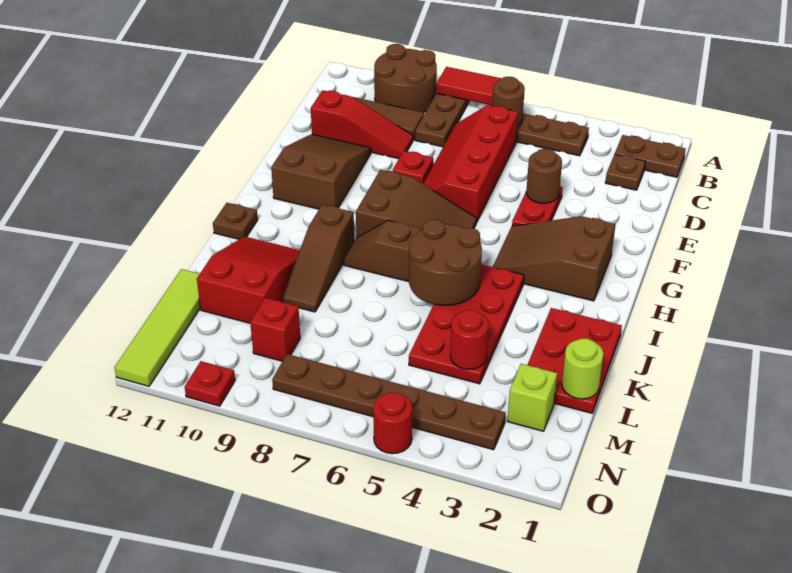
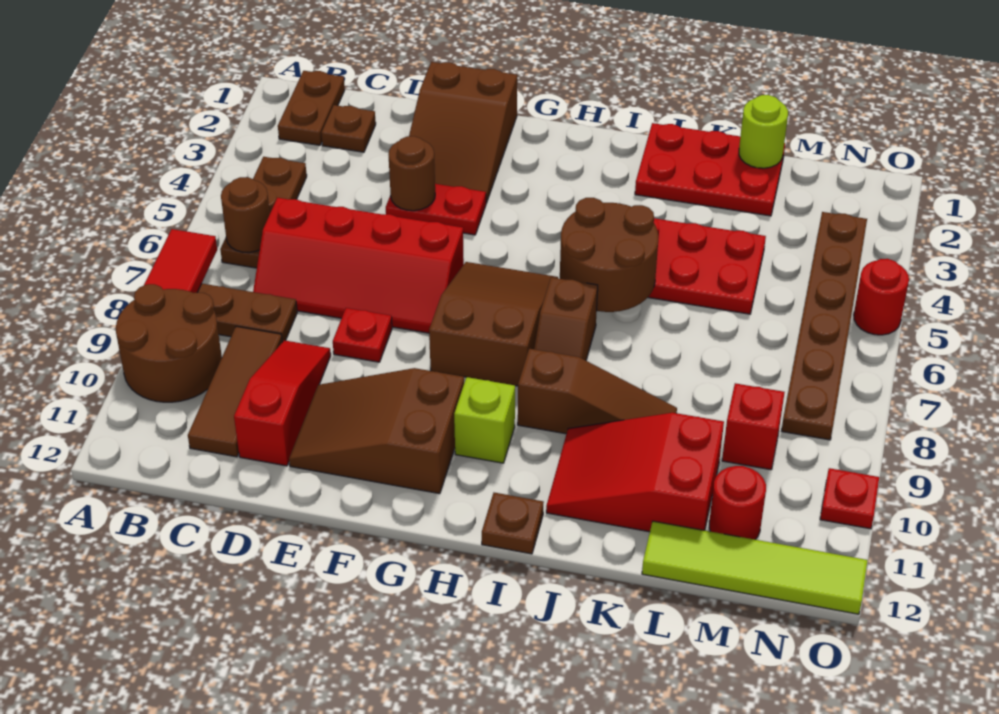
brown 2x3 slope [493,216,616,301] -> brown 2x3 slope moved to [409,62,517,203]
red 1x1 round brick [450,310,489,370] -> red 1x1 round brick moved to [709,466,766,539]
lime 1x1 brick [507,364,557,431] -> lime 1x1 brick moved to [454,377,515,463]

